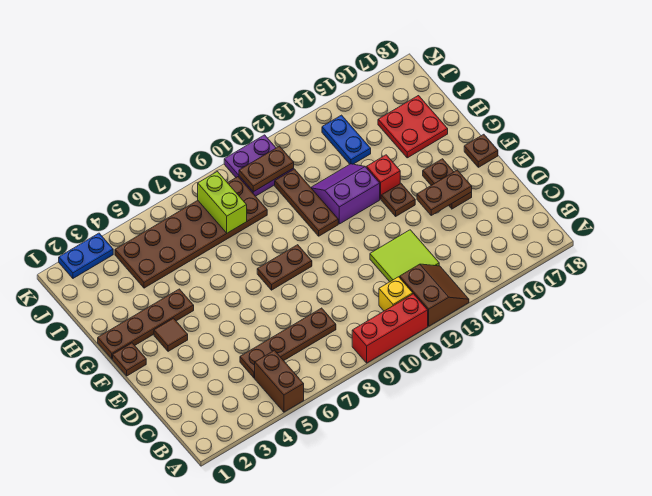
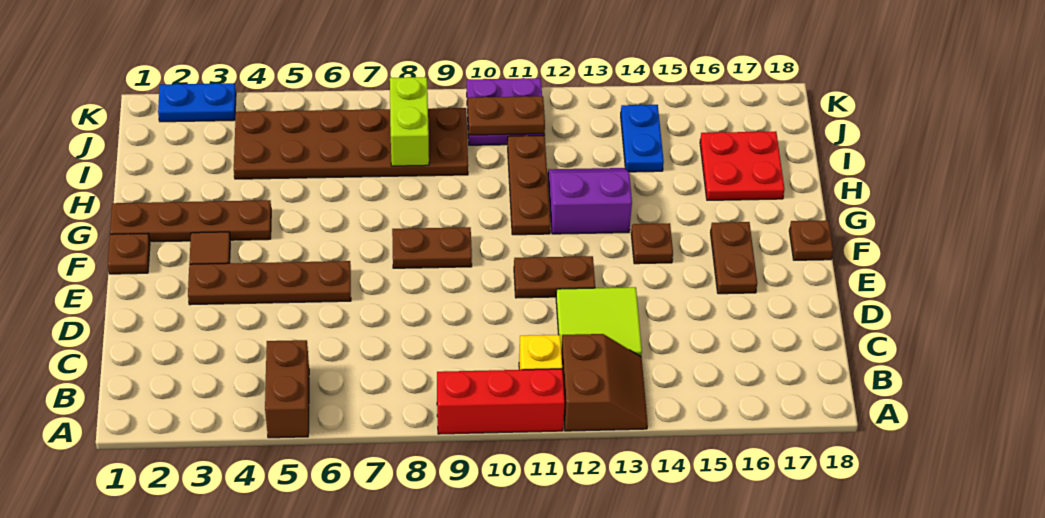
brown 1x4 plate [240,308,336,378] -> brown 1x4 plate moved to [188,261,351,305]
brown 1x2 plate [417,170,472,215] -> brown 1x2 plate moved to [514,256,595,298]
red 1x1 brick [367,155,400,199] -> none

